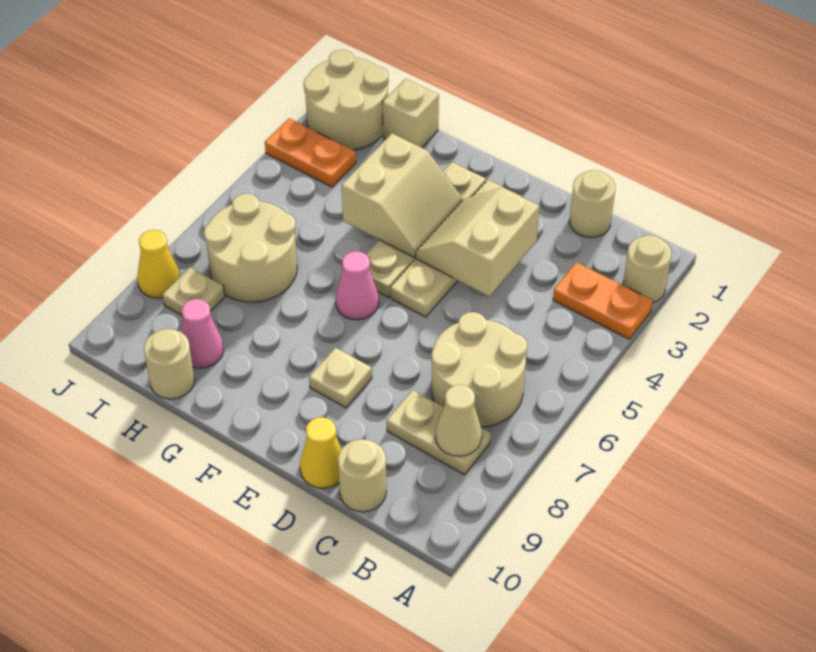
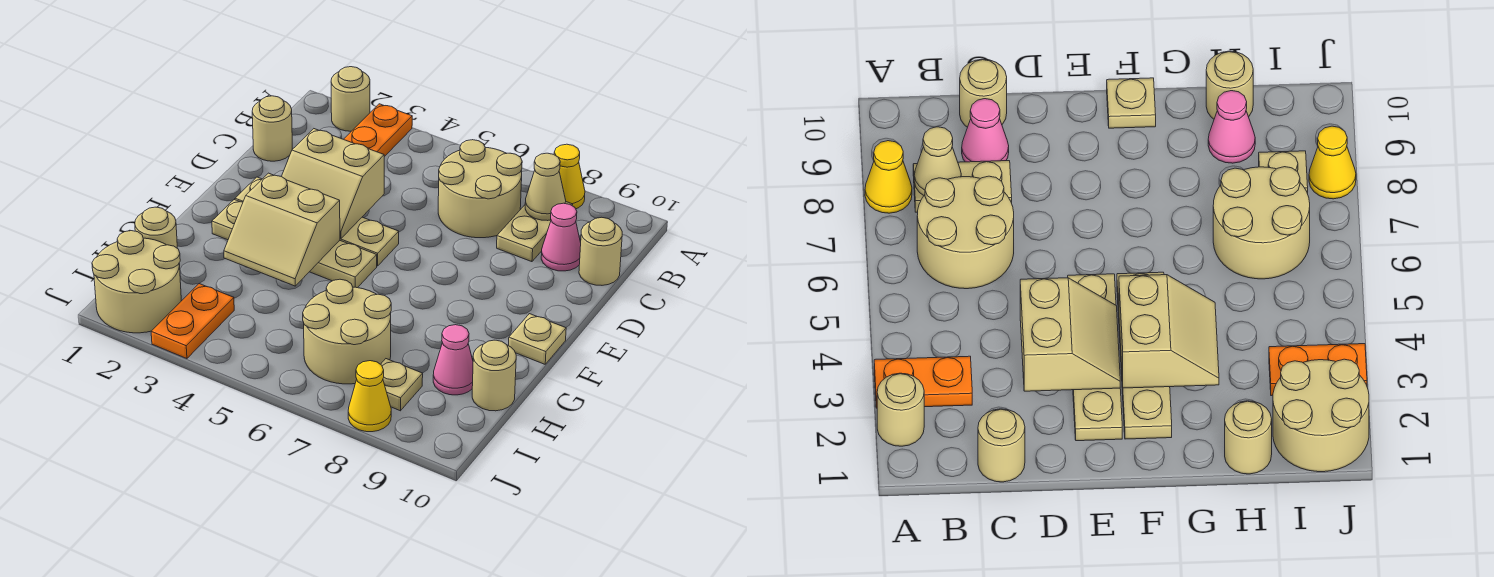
yellow 1x1 cone [300,417,341,488] -> yellow 1x1 cone moved to [554,144,585,209]
tan 1x1 plate [309,348,372,408] -> tan 1x1 plate moved to [509,314,566,364]
tan 2x2 slope [342,133,462,257] -> tan 2x2 slope turned to [224,173,340,286]
pink 1x1 cone [336,251,379,320] -> pink 1x1 cone moved to [541,203,581,271]
tan 1x1 brick [382,79,439,148] -> tan 1x1 round brick [135,207,177,248]

